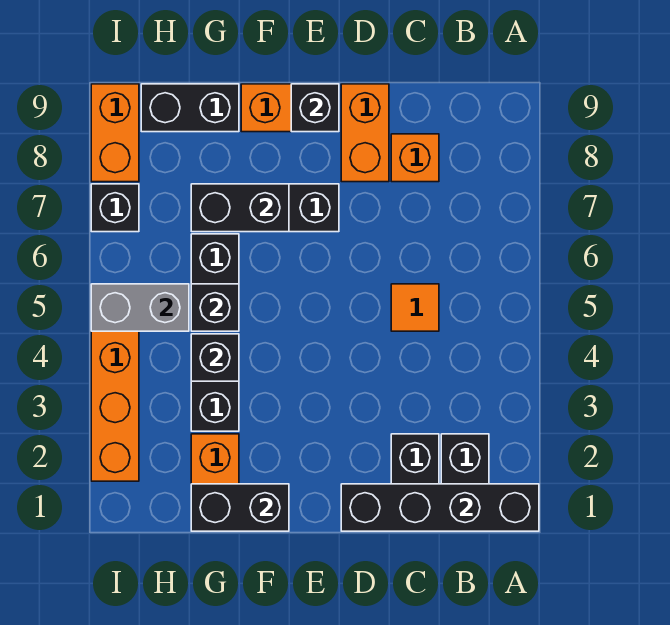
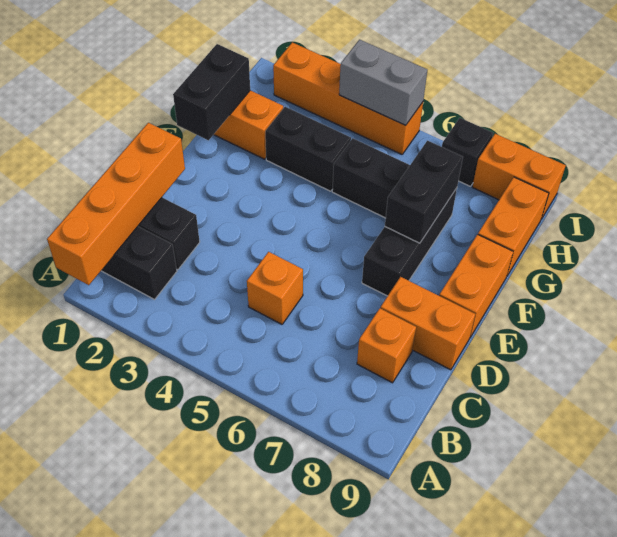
black 1x4 brick [341,484,539,531] -> orange 1x4 brick [47,123,185,285]
orange 1x1 tile [391,284,439,331] -> orange 1x1 brick [247,252,303,324]
black 1x1 brick [291,84,339,132] -> none
black 1x1 brick [191,334,239,381] -> none
black 1x1 brick [191,284,239,331] -> none
black 1x2 brick [141,84,239,132] -> orange 1x2 brick [478,177,549,276]
grey 1x2 brick [91,284,189,331] -> grey 1x2 brick turned to [339,40,427,125]

